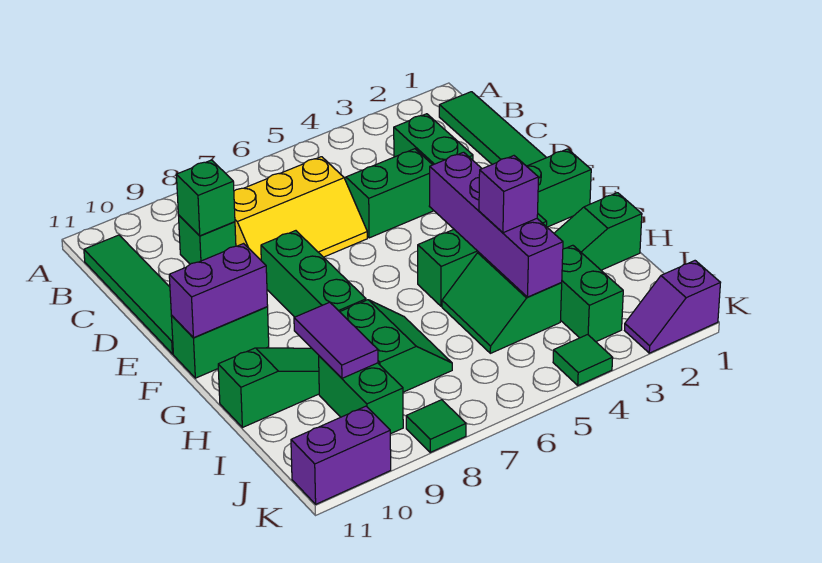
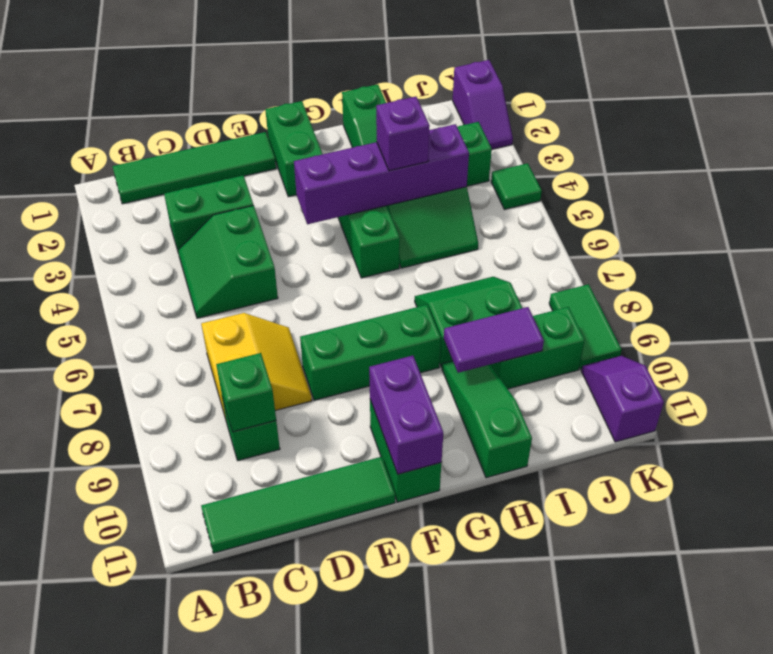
yellow 2x3 slope [234,157,367,260] -> yellow 2x2 slope [201,313,312,422]
green 1x1 tile [406,400,466,452] -> green 1x2 tile [549,284,621,369]
purple 1x2 brick [291,406,391,504] -> purple 1x2 slope [581,356,664,442]

